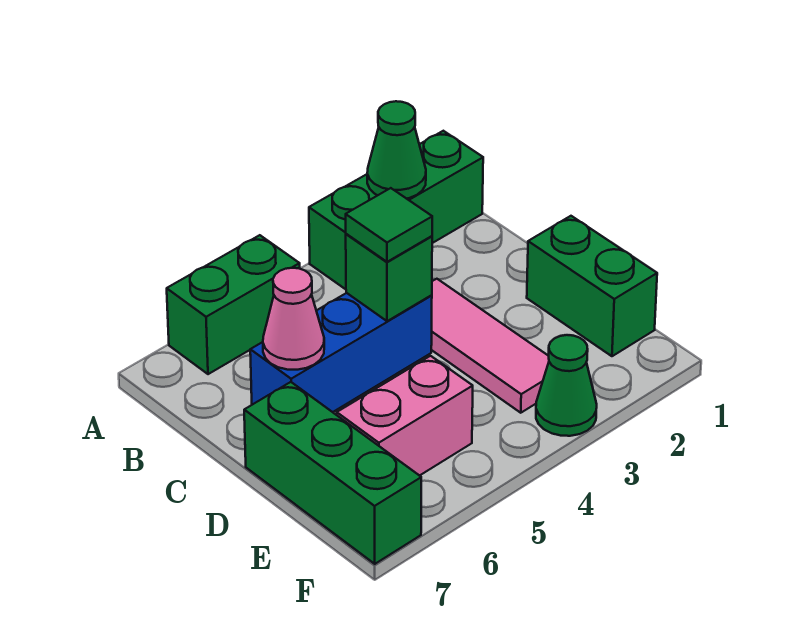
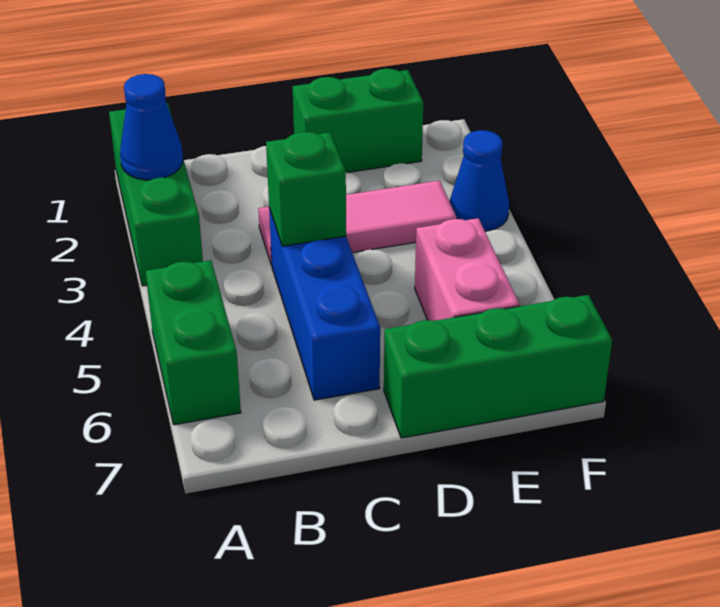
green 1x1 cone [367,101,426,199] -> blue 1x1 cone [120,74,183,180]
green 1x1 tile [346,188,432,262] -> none
pink 1x1 cone [263,268,324,370] -> none
green 1x1 cone [536,335,597,436] -> blue 1x1 cone [449,130,509,231]

